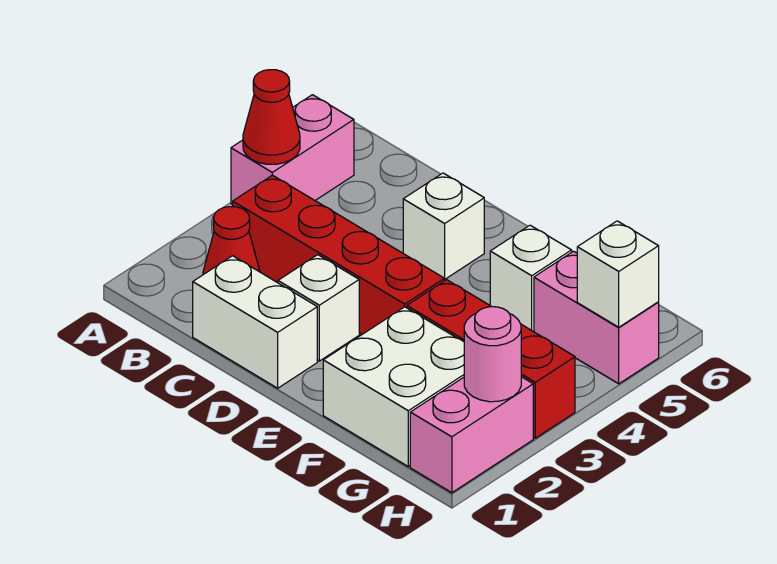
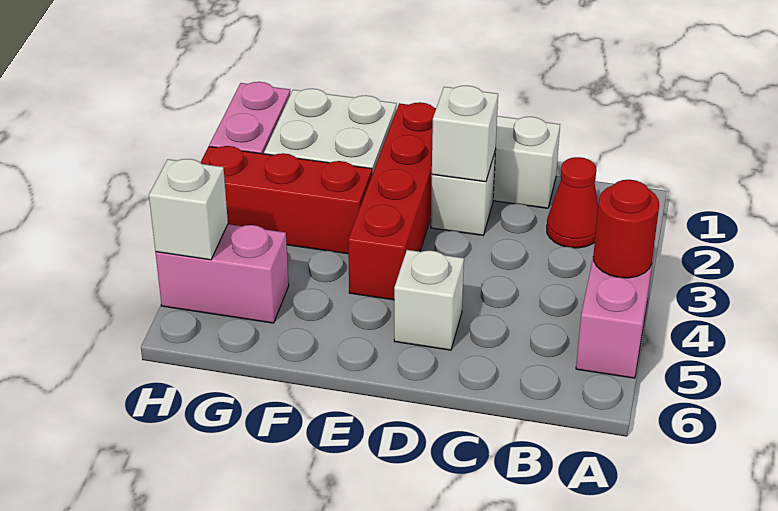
red 1x1 cone [243,70,300,164] -> red 1x1 round brick [593,180,659,278]
red 1x4 brick [233,175,444,334] -> red 1x4 brick turned to [348,102,436,300]
white 1x1 brick [490,225,572,331] -> white 1x1 brick moved to [432,85,498,182]
pink 1x1 round brick [464,307,521,402] -> none

